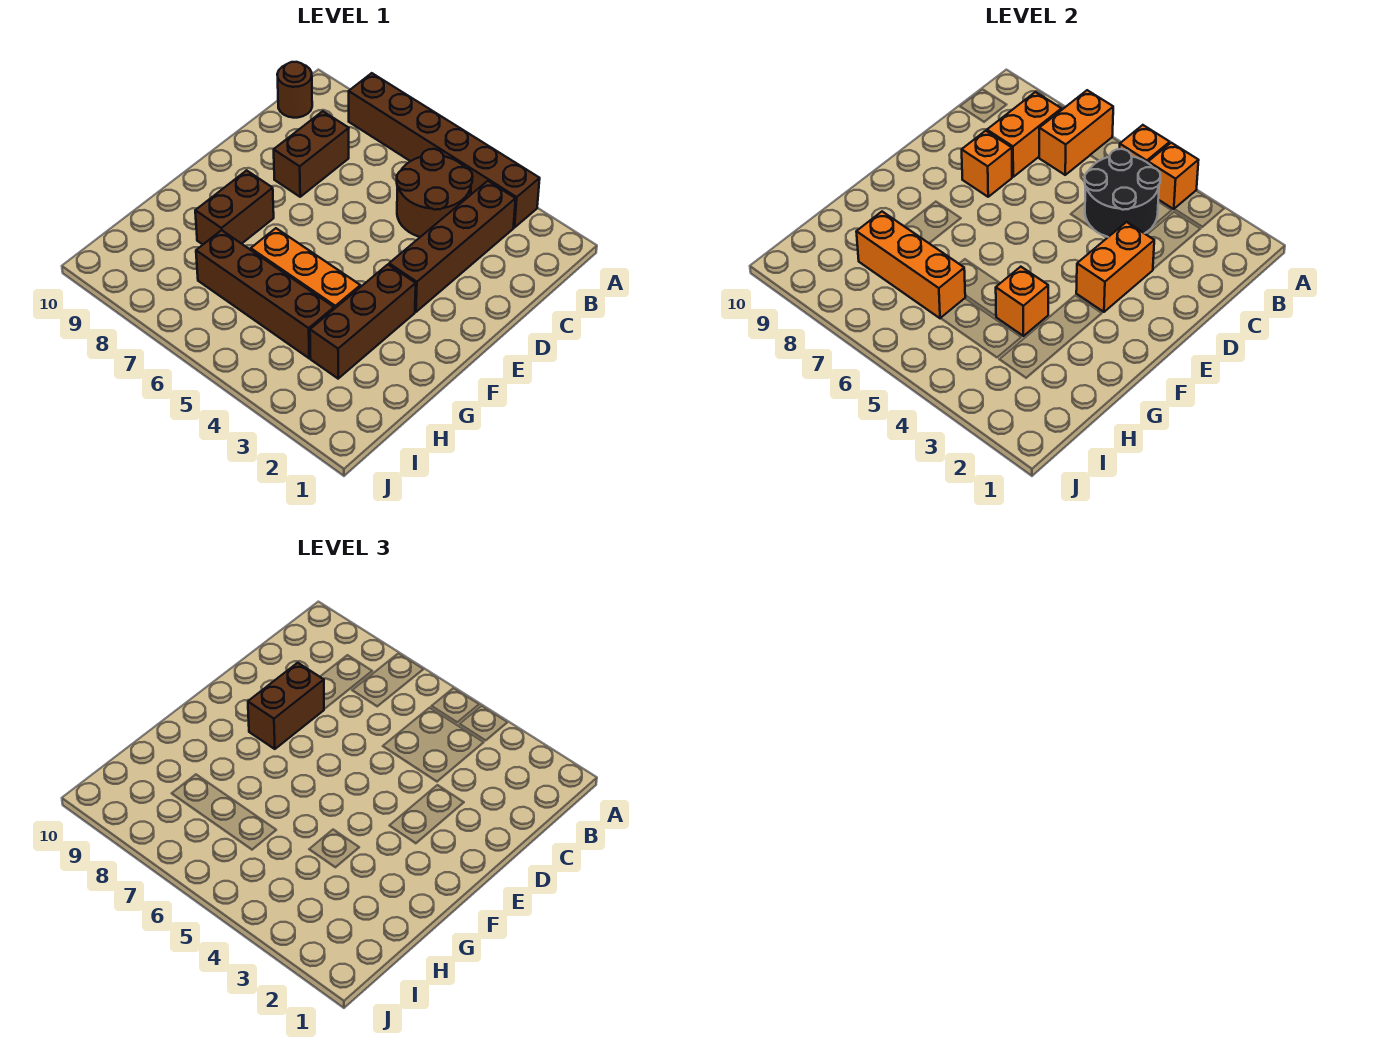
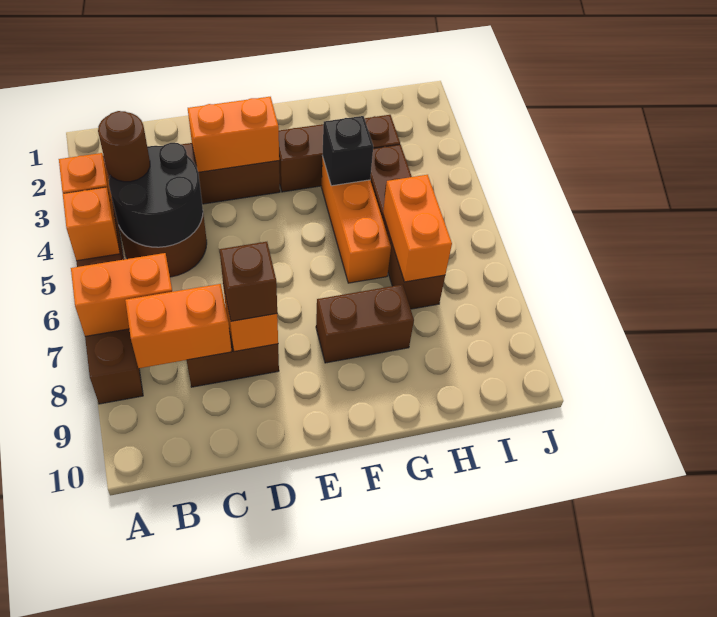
brown 1x1 round brick [277,62,312,118] -> brown 1x1 round brick moved to [98,111,150,182]
brown 1x2 brick [248,663,324,749] -> brown 1x1 brick [219,242,277,321]
orange 1x1 brick [996,267,1048,336] -> black 1x1 brick [323,116,373,186]
orange 1x3 brick [856,212,965,318] -> orange 1x2 brick [383,175,452,282]

